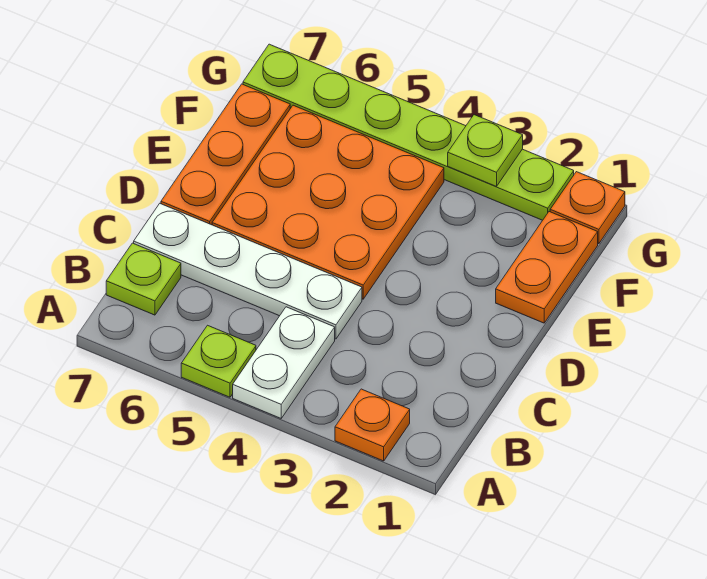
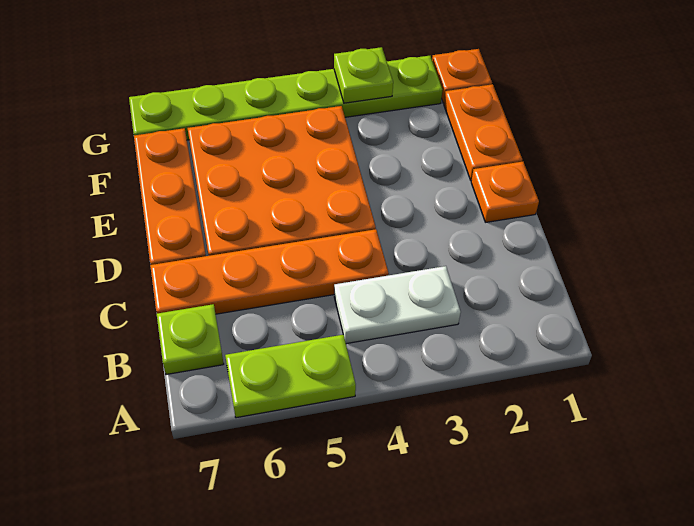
orange 1x1 plate [335,389,410,461] -> orange 1x1 plate moved to [471,162,539,222]
white 1x2 plate [233,307,335,418] -> white 1x2 plate turned to [334,266,461,344]
lime 1x1 plate [181,325,256,397] -> lime 1x2 plate [225,335,356,418]
white 1x4 plate [134,204,362,339] -> orange 1x4 plate [150,229,389,314]

